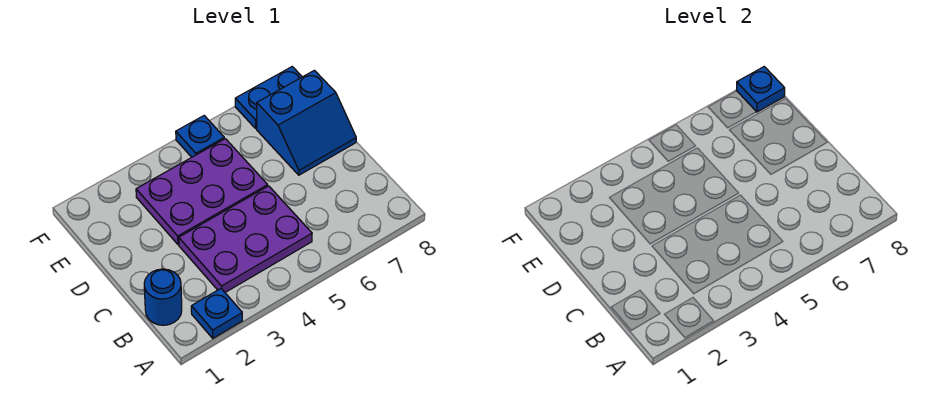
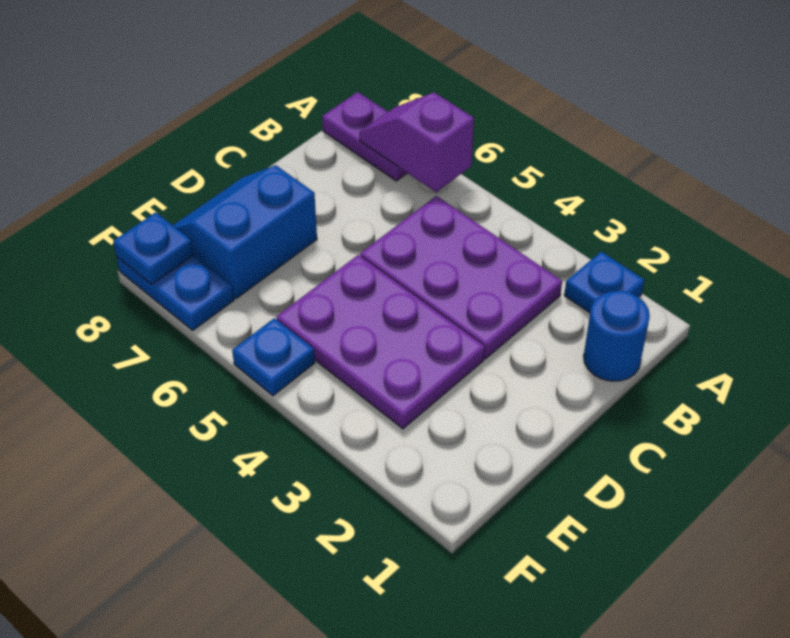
none -> purple 1x2 slope [359,92,474,192]
none -> purple 1x2 plate [322,92,407,181]
blue 2x2 slope [257,70,356,175] -> blue 2x2 slope turned to [173,165,317,298]

